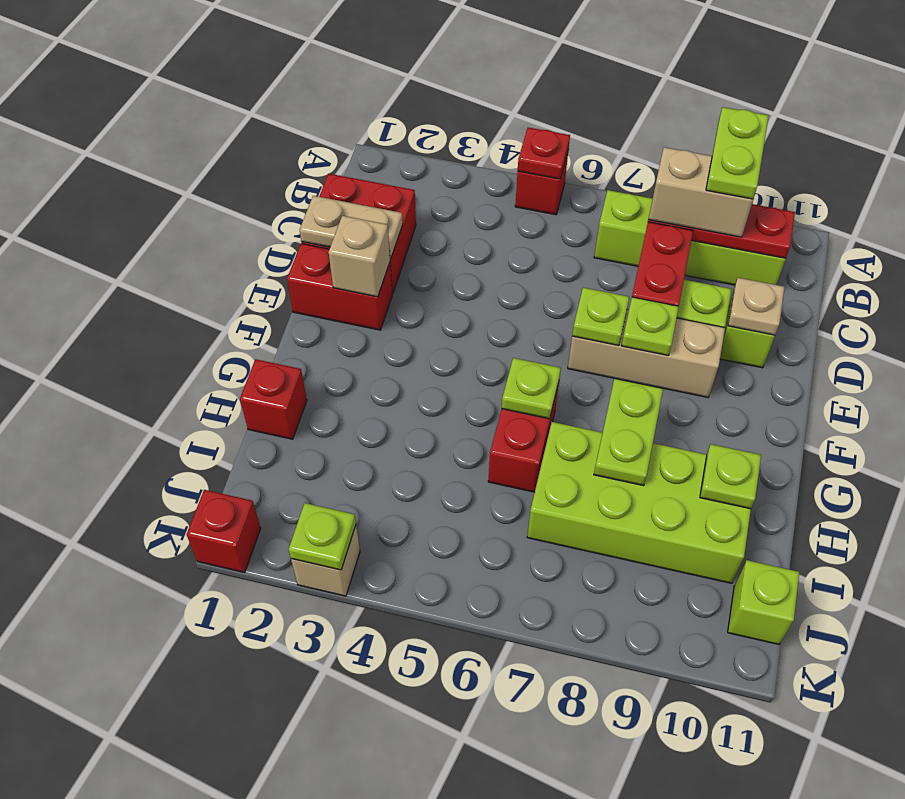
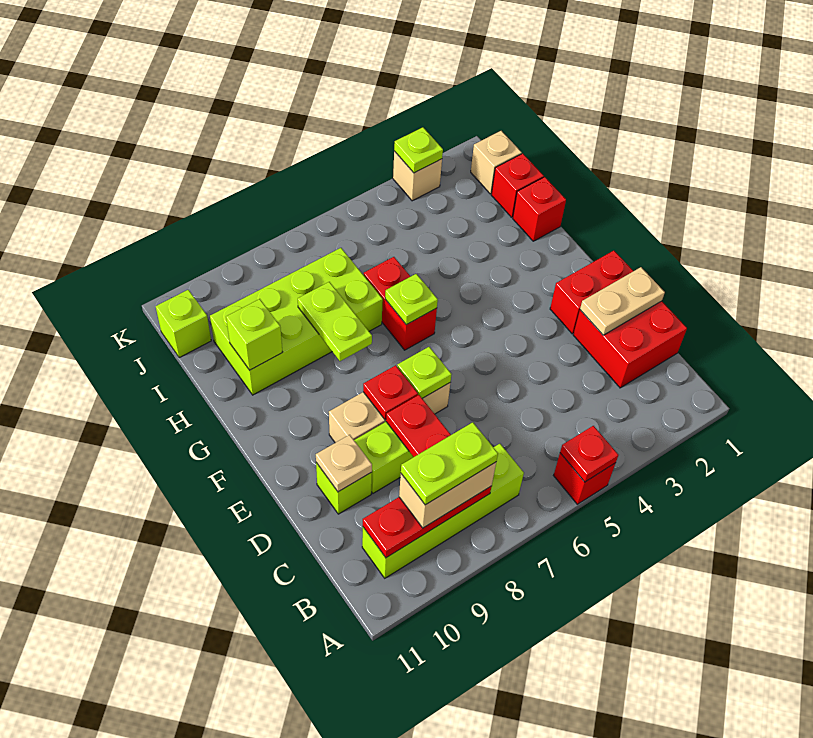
lime 1x2 plate [706,107,769,199] -> lime 1x2 plate turned to [401,422,498,505]
tan 1x1 brick [329,216,390,297] -> tan 1x1 brick moved to [471,131,522,194]
lime 1x1 plate [622,297,679,356] -> red 1x1 plate [363,365,418,420]
lime 1x1 plate [700,444,761,509] -> lime 1x1 brick [226,299,283,370]
red 1x1 brick [187,490,261,572] -> red 1x1 brick moved to [491,154,544,217]

